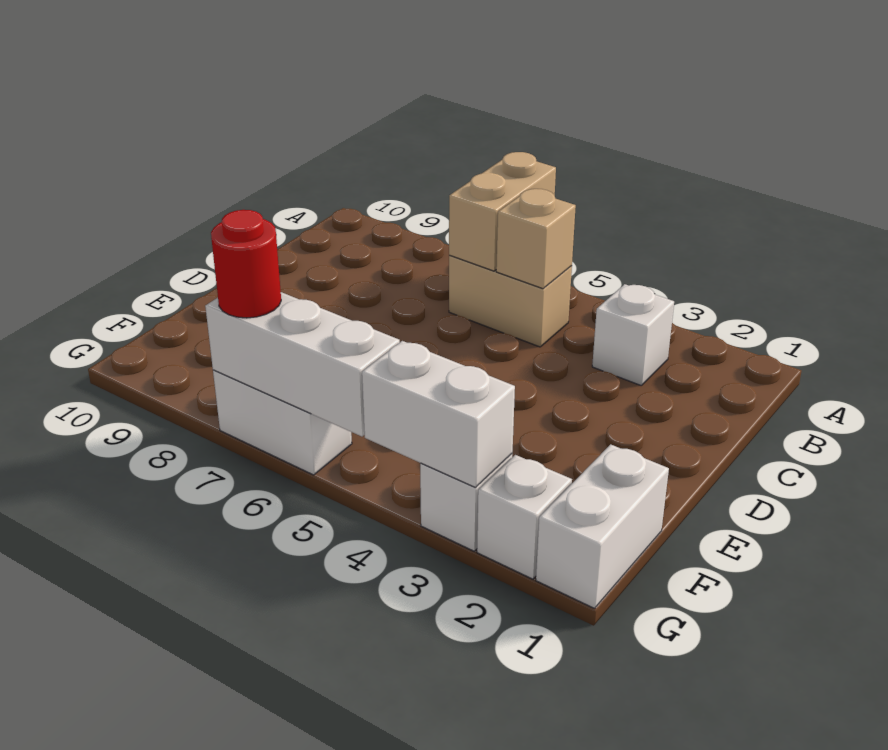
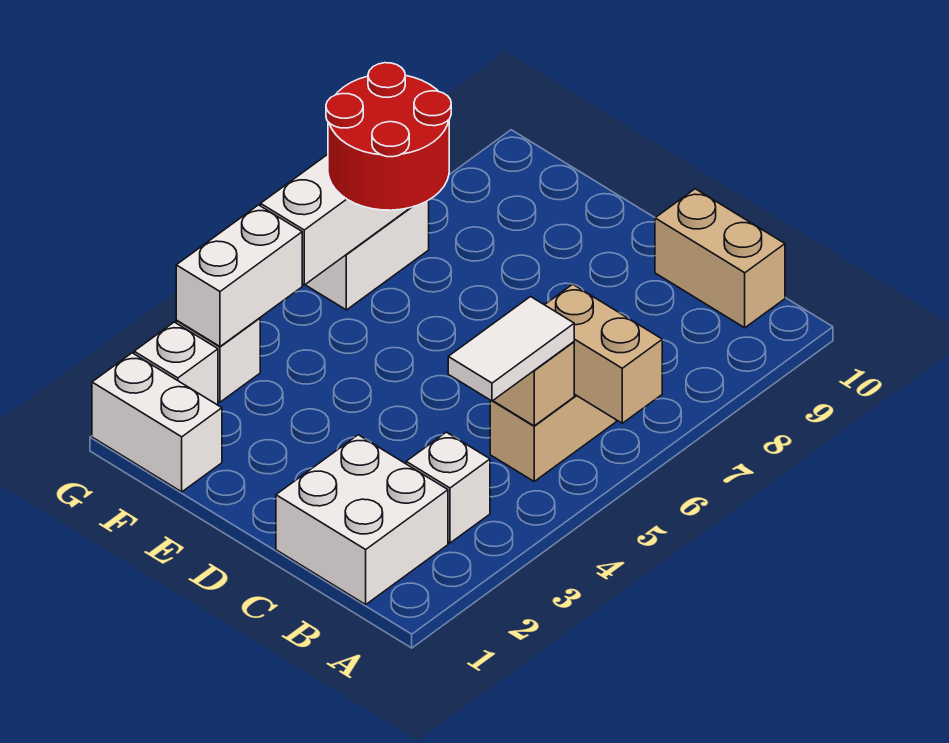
none -> white 2x2 brick [276,435,448,604]
none -> white 1x2 tile [448,297,574,401]
none -> tan 1x2 brick [655,189,785,328]
red 1x1 round brick [211,210,281,318] -> red 2x2 round brick [326,63,451,210]

